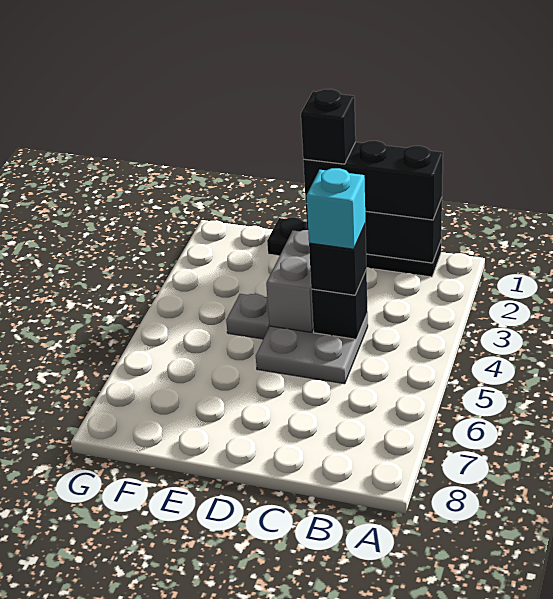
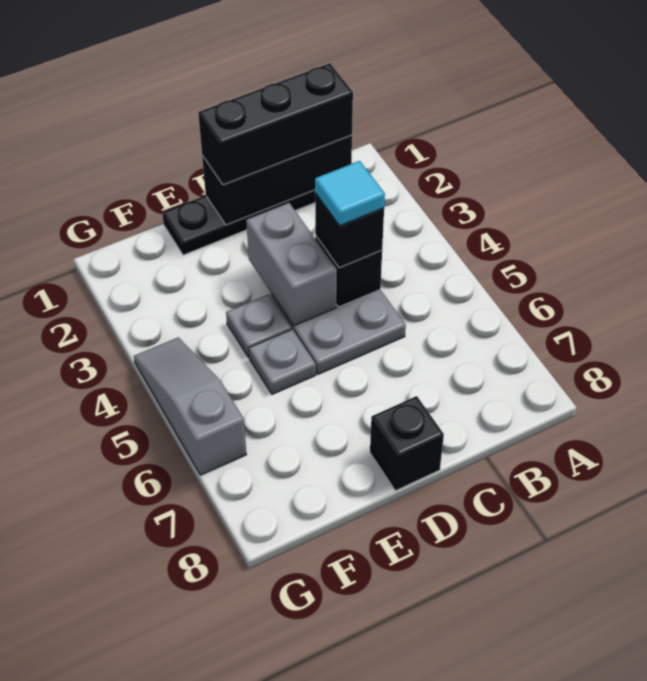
cyan 1x1 brick [306,168,365,249] -> cyan 1x1 tile [315,161,385,226]
black 1x1 brick [301,89,356,164] -> black 1x1 brick moved to [370,396,444,491]
none -> grey 1x1 plate [249,329,316,394]
none -> grey 1x3 slope [134,337,246,475]

